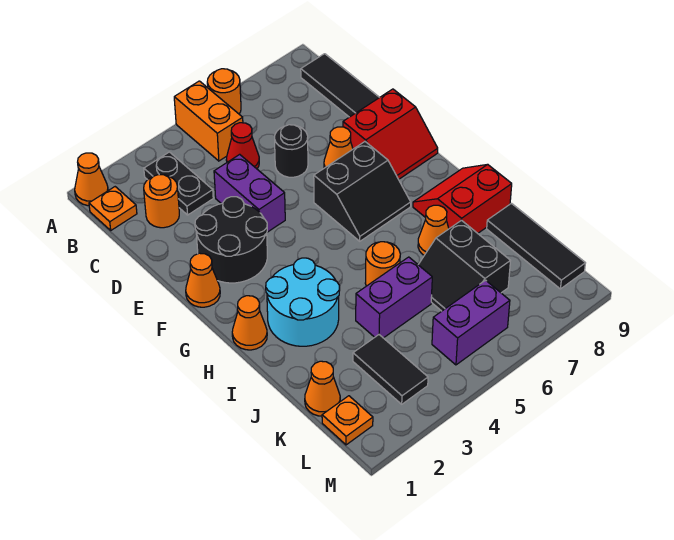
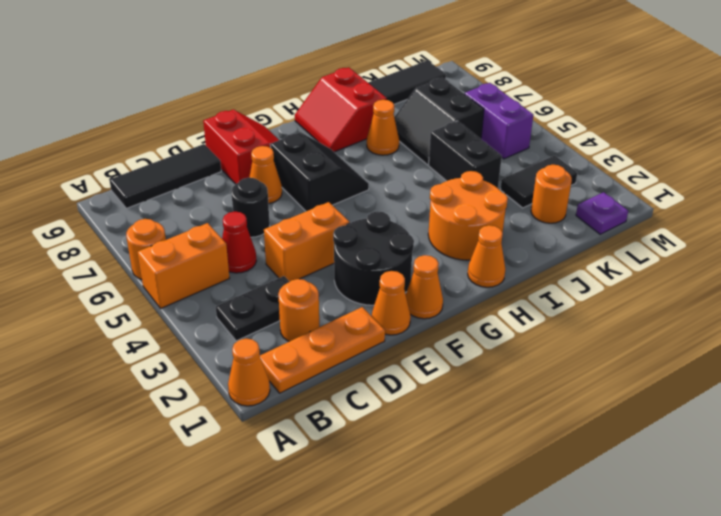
orange 1x1 plate [89,187,137,230] -> orange 1x3 plate [260,307,385,393]
purple 1x2 brick [214,154,285,232] -> orange 1x2 brick [264,202,349,282]
cyan 2x2 round brick [266,258,340,346] -> orange 2x2 round brick [428,171,508,260]
orange 1x1 round brick [365,242,400,286] -> orange 1x1 round brick moved to [531,165,572,223]
purple 1x2 brick [356,257,432,338] -> black 1x2 brick [429,121,502,188]
black 2x2 slope [418,220,510,311] -> black 2x2 slope turned to [394,78,484,165]
orange 1x1 cone [305,361,340,416] -> orange 1x1 cone moved to [372,271,411,335]
orange 1x1 plate [322,396,373,445] -> purple 1x1 plate [576,192,628,234]

